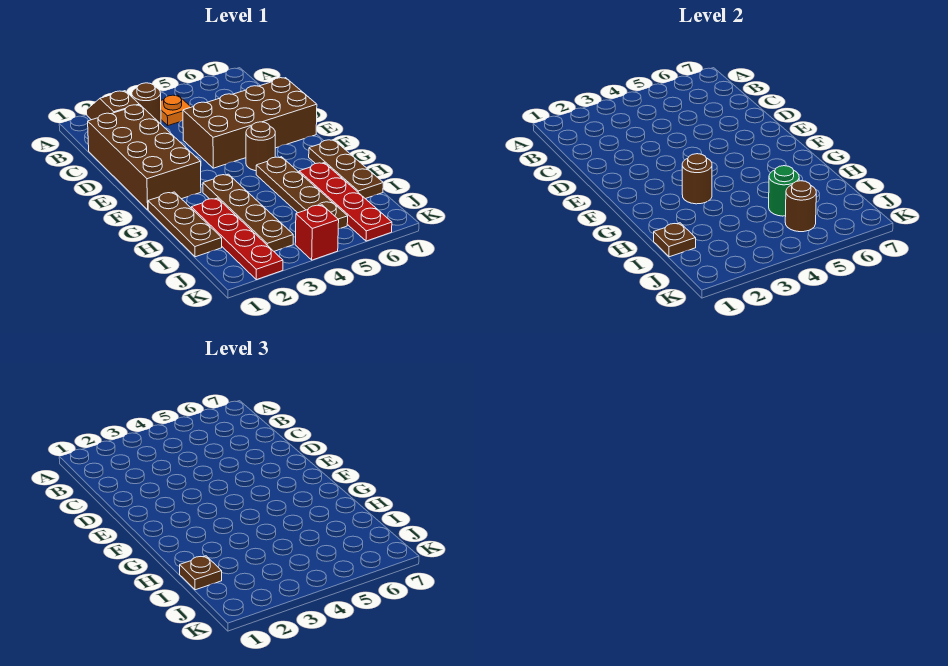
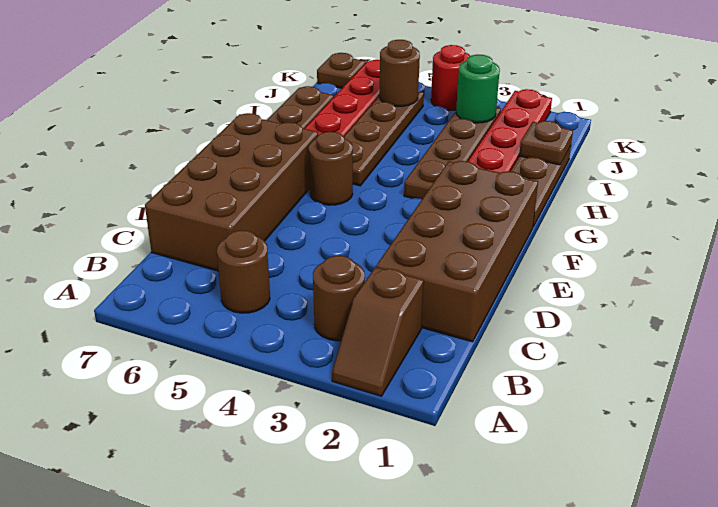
orange 1x1 plate [161,95,191,125] -> none
brown 2x4 brick [183,78,317,168] -> brown 2x4 brick turned to [145,113,318,271]
brown 1x1 round brick [682,154,712,204] -> brown 1x1 round brick moved to [217,230,270,313]
brown 1x1 plate [180,556,222,590] -> brown 1x1 plate moved to [317,53,366,88]
green 1x1 round brick [769,166,799,216] -> green 1x1 round brick moved to [456,55,500,123]
red 1x1 brick [295,205,339,260] -> red 1x1 round brick [431,45,470,110]

